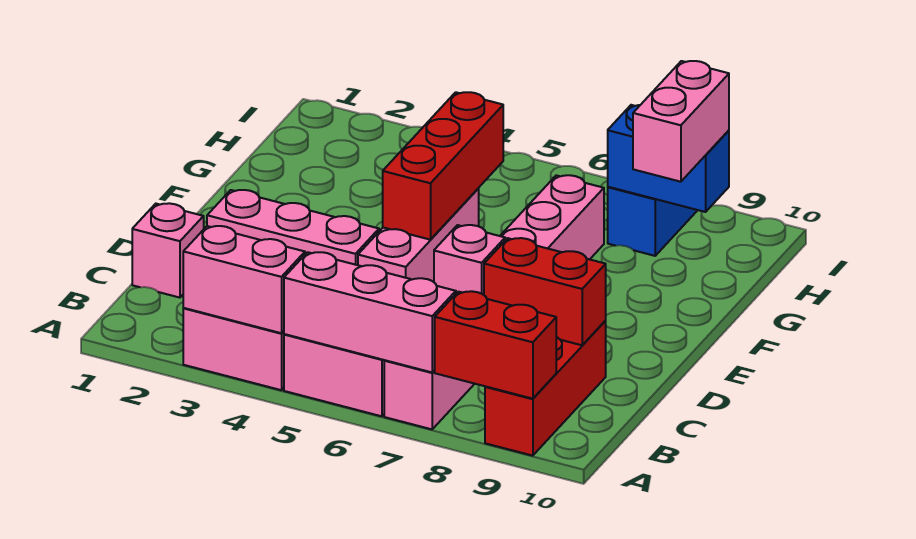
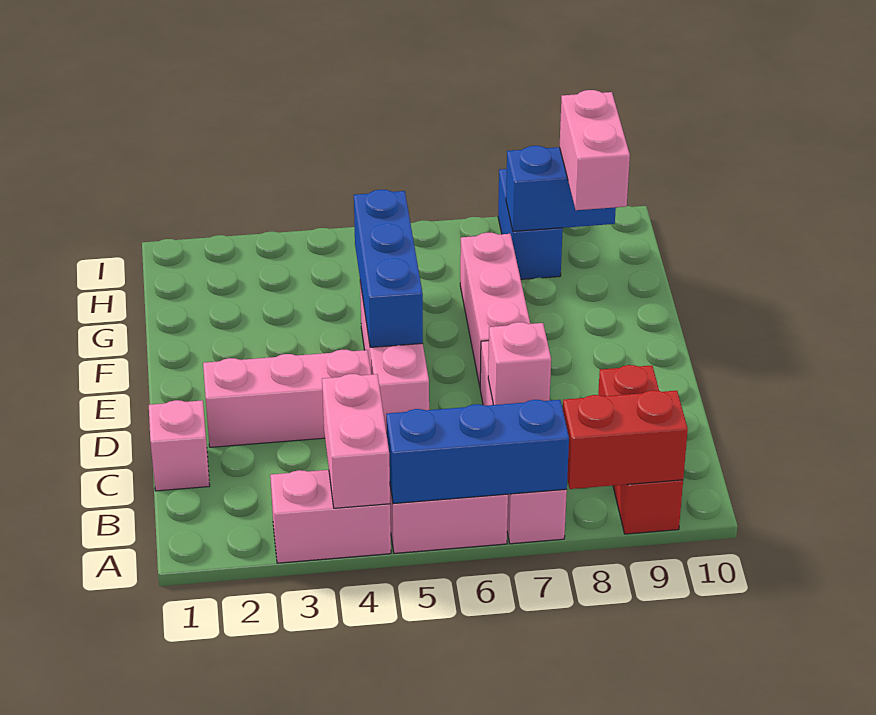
pink 1x2 brick [183,226,305,333] -> pink 1x2 brick turned to [322,374,390,508]
pink 1x3 brick [284,252,456,372] -> blue 1x3 brick [386,400,569,504]
red 1x2 brick [484,238,606,345] -> none
red 1x3 brick [383,92,503,240] -> blue 1x3 brick [354,190,423,347]

